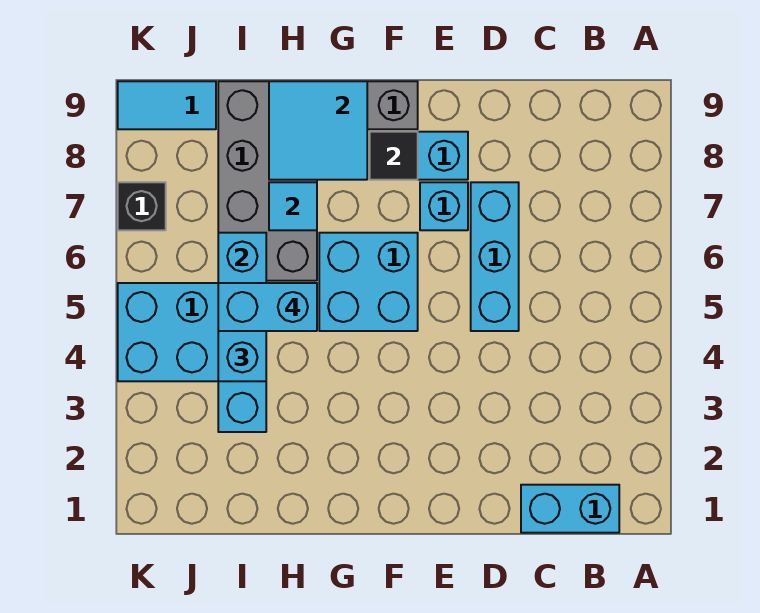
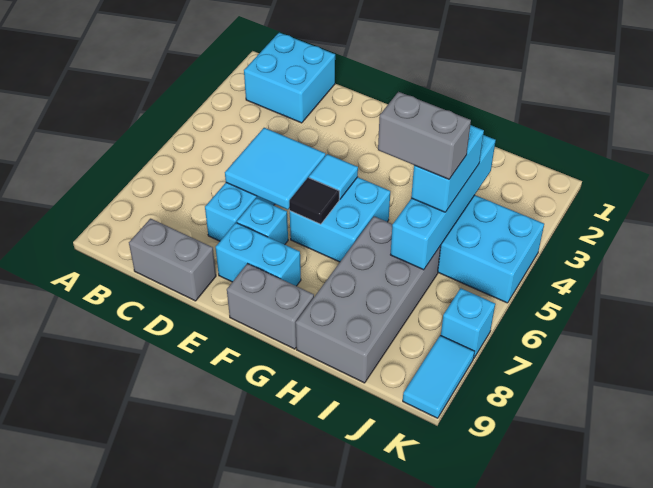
cyan 1x2 brick [521,485,619,533] -> cyan 2x2 brick [244,33,335,123]
none -> grey 1x2 brick [129,219,216,301]
black 1x1 tile [370,132,418,180] -> black 1x1 tile moved to [289,178,339,224]
cyan 2x2 tile [269,81,367,180] -> cyan 2x2 tile moved to [225,128,325,210]
cyan 1x2 brick [218,283,317,331] -> grey 1x2 brick [378,92,471,179]
cyan 1x1 tile [269,182,317,230] -> cyan 1x1 tile moved to [309,154,358,199]
cyan 1x2 tile [118,81,216,129] -> cyan 1x2 tile turned to [403,335,475,418]
black 1x1 brick [118,182,166,230] -> cyan 1x1 brick [441,288,495,358]

